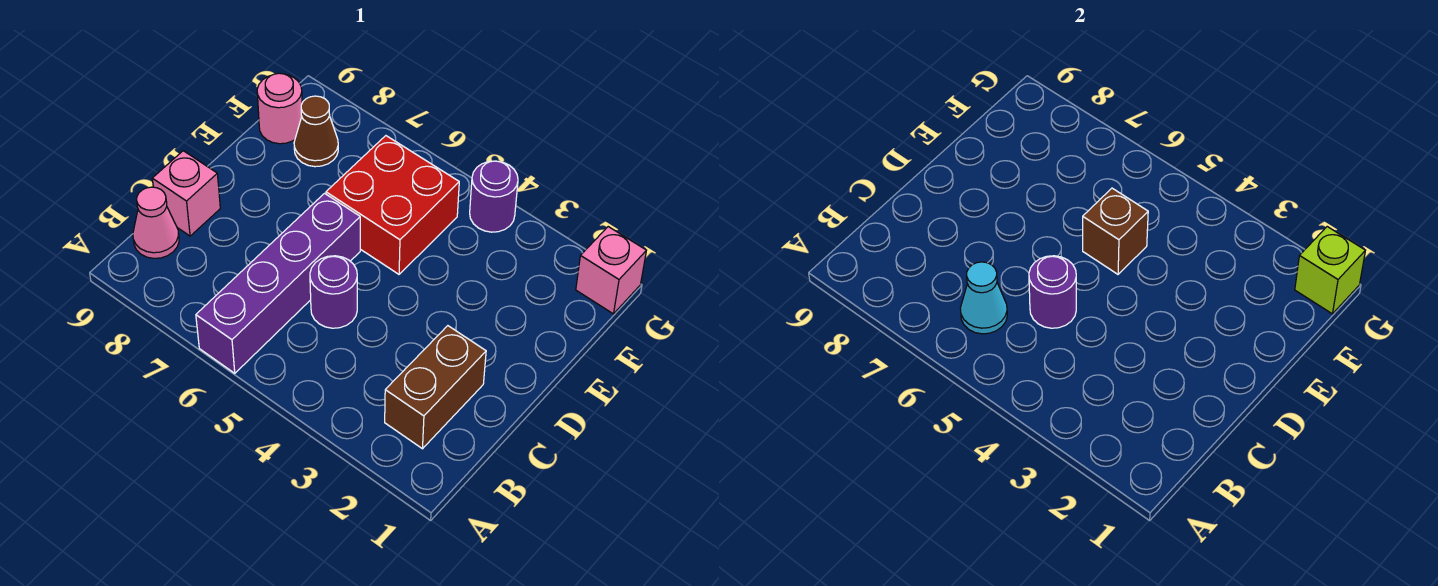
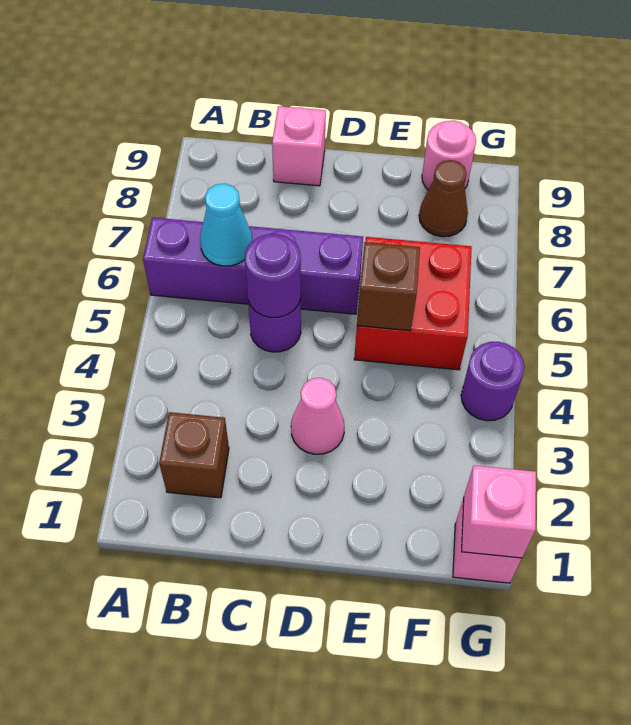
brown 1x2 brick [385,326,486,449] -> brown 1x1 brick [159,412,229,498]
pink 1x1 cone [133,187,179,258] -> pink 1x1 cone moved to [291,378,344,454]
lime 1x1 brick [1295,227,1365,314] -> pink 1x1 brick [462,465,536,558]

